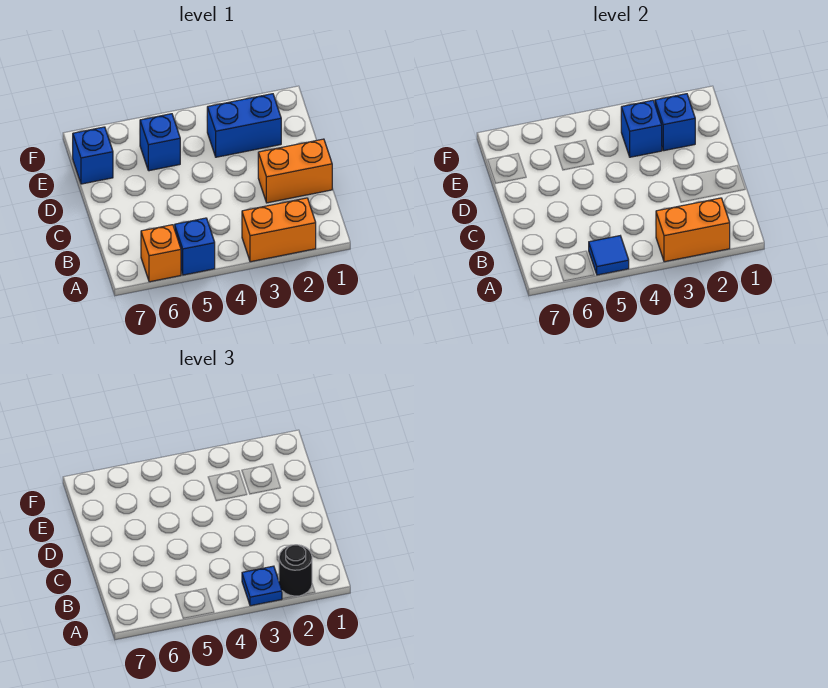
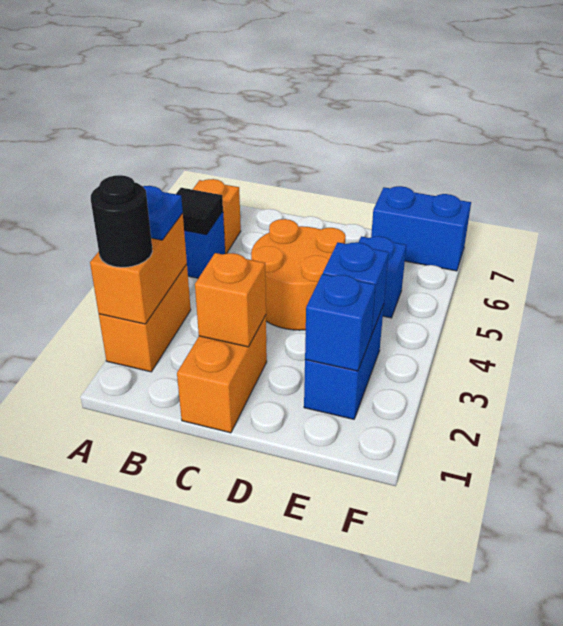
blue 1x1 tile [589,236,629,275] -> black 1x1 tile [176,188,223,235]
none -> orange 1x1 brick [195,253,266,347]
none -> orange 2x2 round brick [251,219,346,330]
blue 1x1 brick [73,127,113,184] -> blue 1x2 brick [371,186,471,271]

